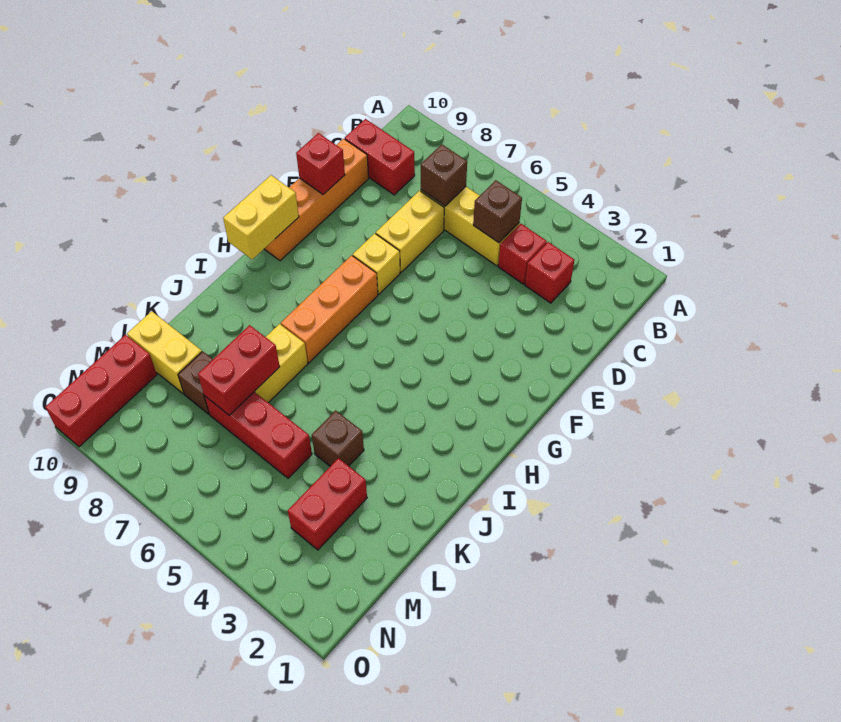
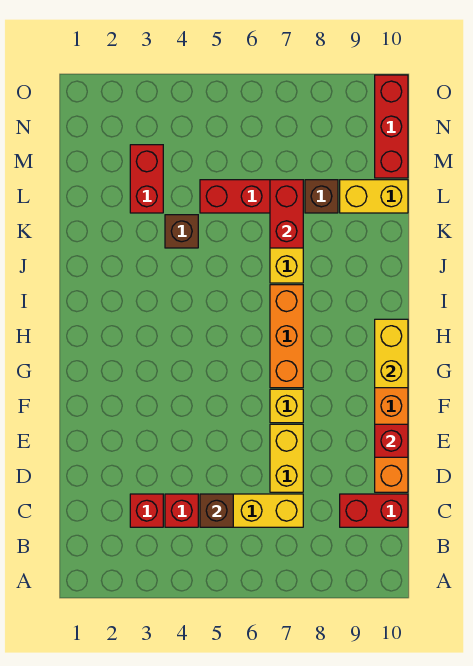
brown 1x1 brick [421,144,467,206] -> none

